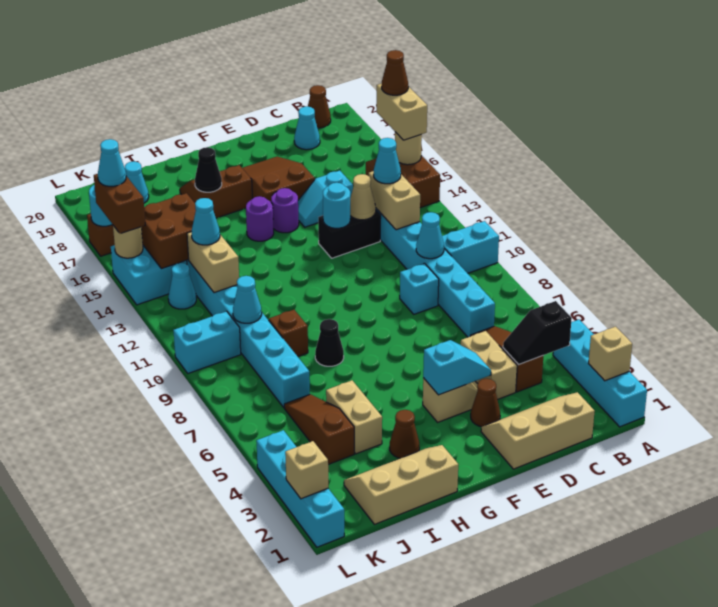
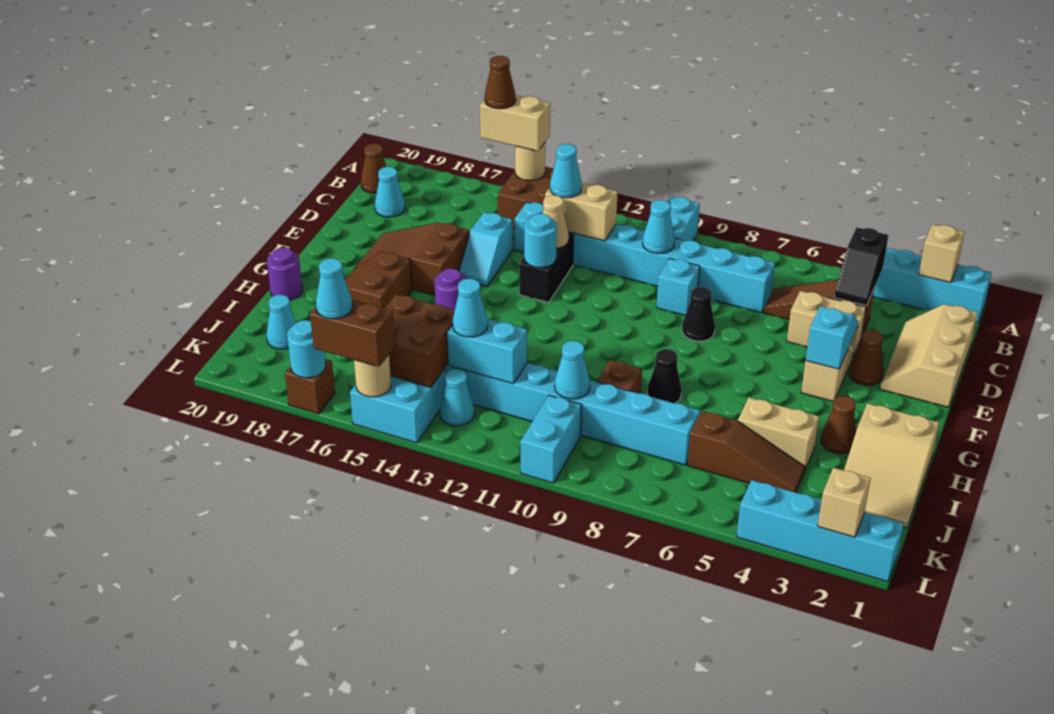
purple 1x1 round brick [271,188,299,233] -> purple 1x1 round brick moved to [267,248,302,300]
tan 2x3 slope [344,445,458,524] -> tan 2x3 slope turned to [844,403,939,528]
black 1x1 cone [195,147,222,192] -> black 1x1 cone moved to [682,287,715,341]
brown 1x3 slope [284,394,354,464] -> brown 1x3 slope turned to [688,411,805,492]
tan 1x2 brick [187,232,239,293] -> cyan 1x2 brick [447,319,527,384]

